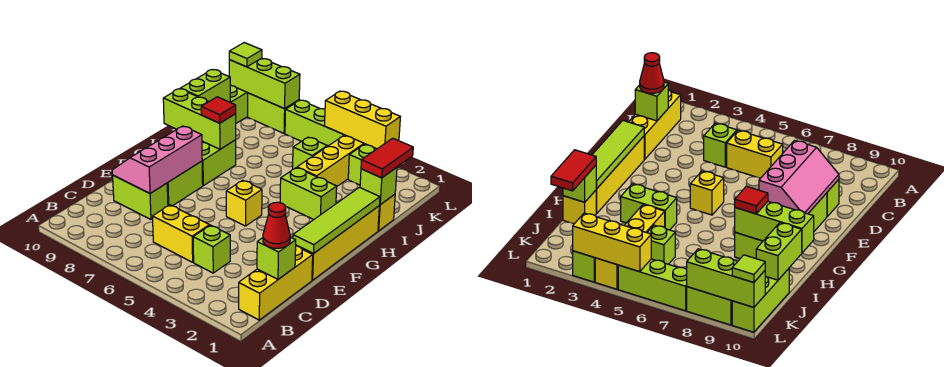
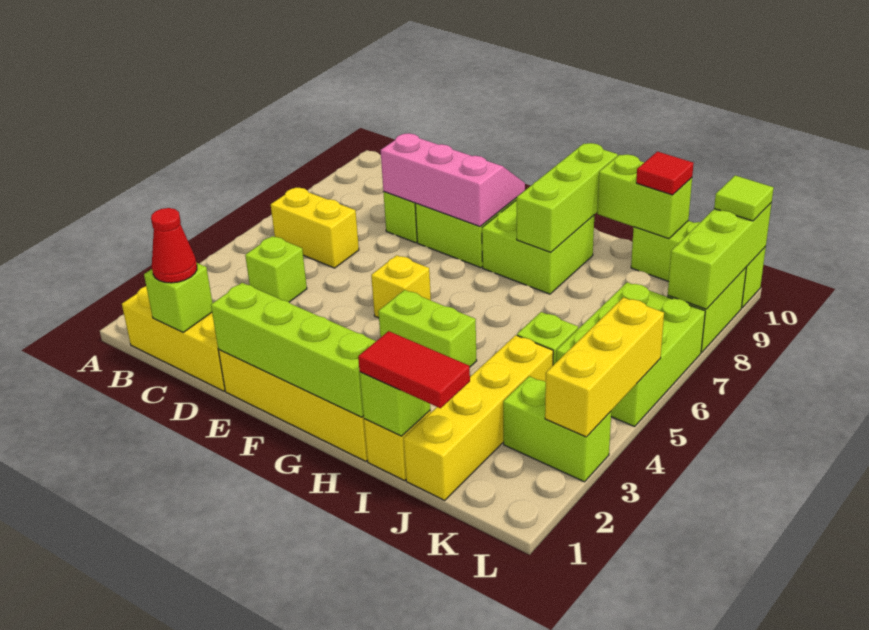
yellow 1x2 brick [153,205,210,262] -> yellow 1x2 brick turned to [271,187,359,268]
lime 1x4 tile [293,187,380,254] -> lime 1x4 brick [211,283,376,417]
lime 1x2 brick [280,168,337,220] -> lime 1x2 brick turned to [378,290,477,367]
red 1x1 tile [201,97,236,123] -> red 1x1 tile moved to [636,151,694,195]
yellow 1x4 brick [297,135,364,186] -> yellow 1x4 brick turned to [404,335,553,500]
lime 1x3 brick [285,100,344,146] -> lime 2x3 brick [556,282,705,427]

